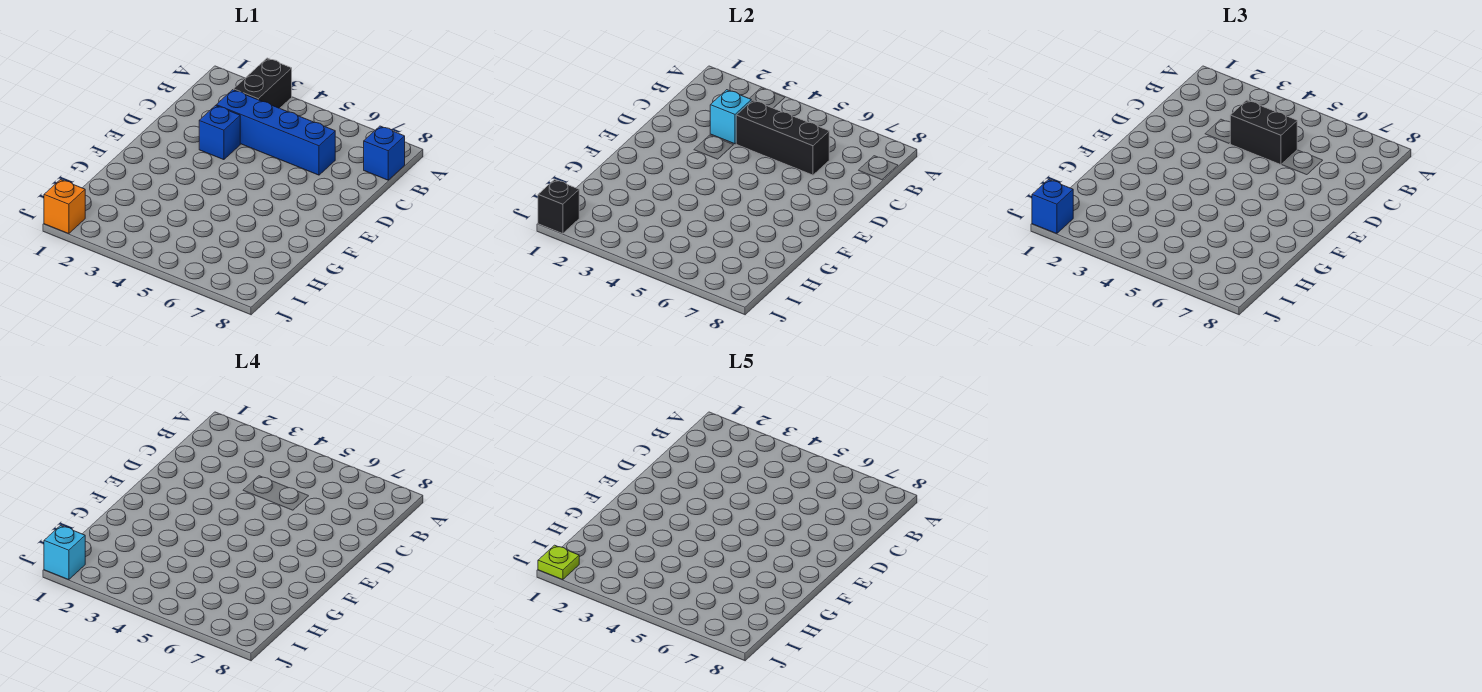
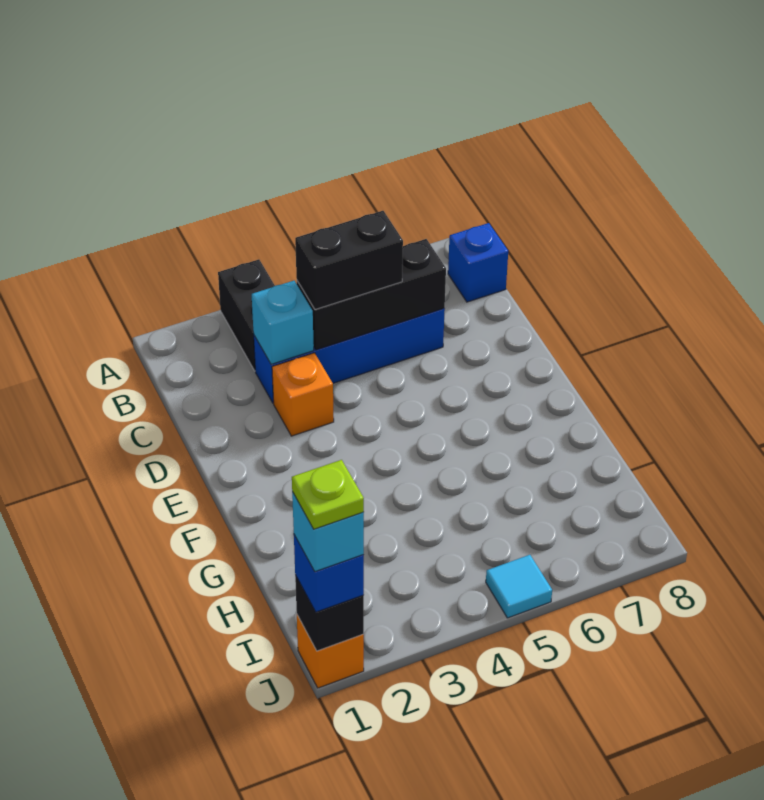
blue 1x1 brick [199,106,240,160] -> orange 1x1 brick [272,353,334,436]
none -> cyan 1x1 tile [486,555,552,618]

